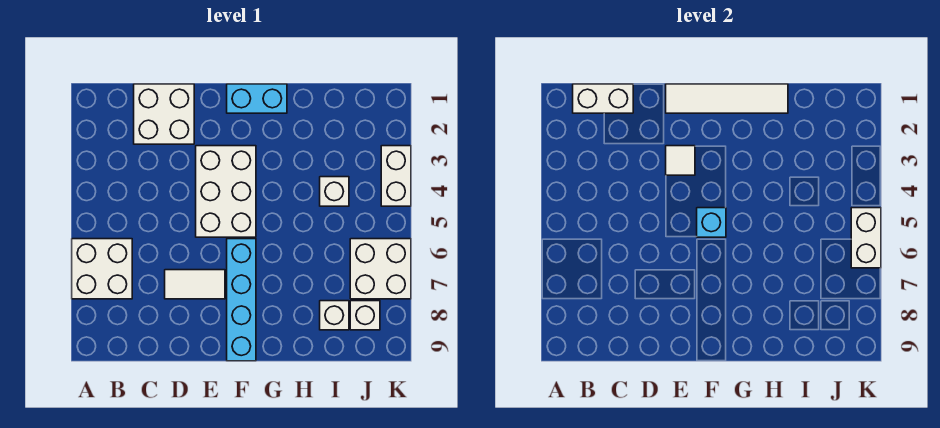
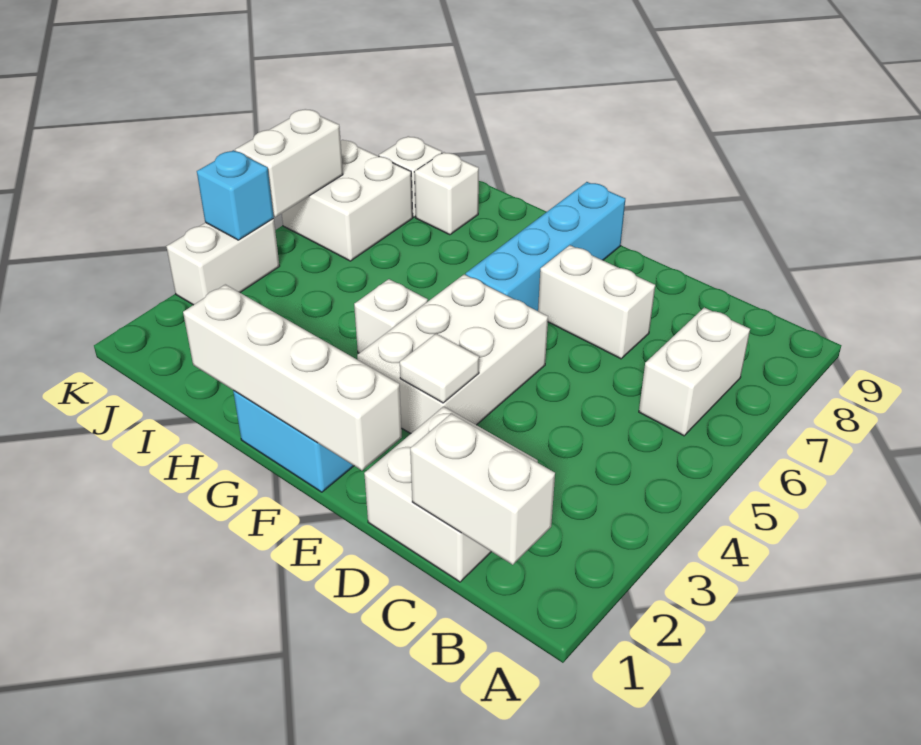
white 2x2 brick [72,239,132,299] -> white 1x2 brick [639,308,750,436]
white 1x2 tile [165,270,225,299] -> white 1x2 brick [538,245,655,359]
white 1x4 tile [666,84,788,113] -> white 1x4 brick [183,284,402,470]
cyan 1x1 brick [697,208,726,237] -> cyan 1x1 brick moved to [197,150,274,240]
white 1x1 brick [320,177,349,206] -> white 1x1 brick moved to [354,279,428,353]

